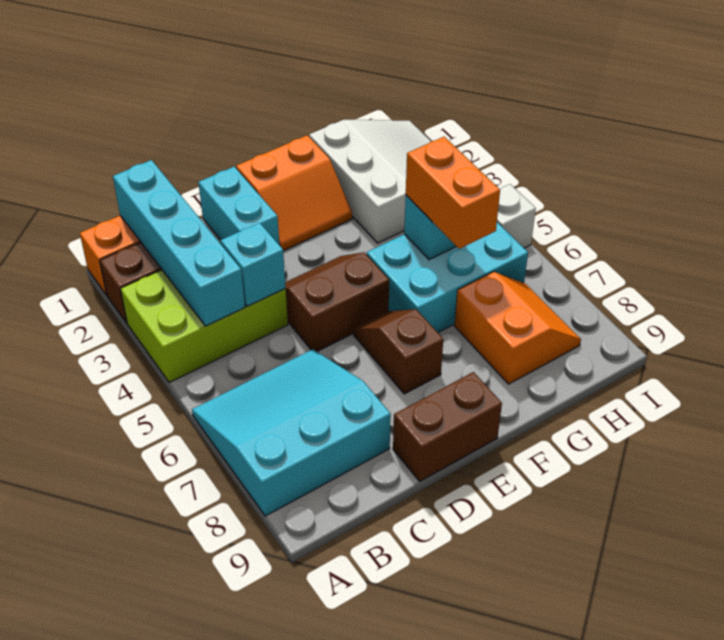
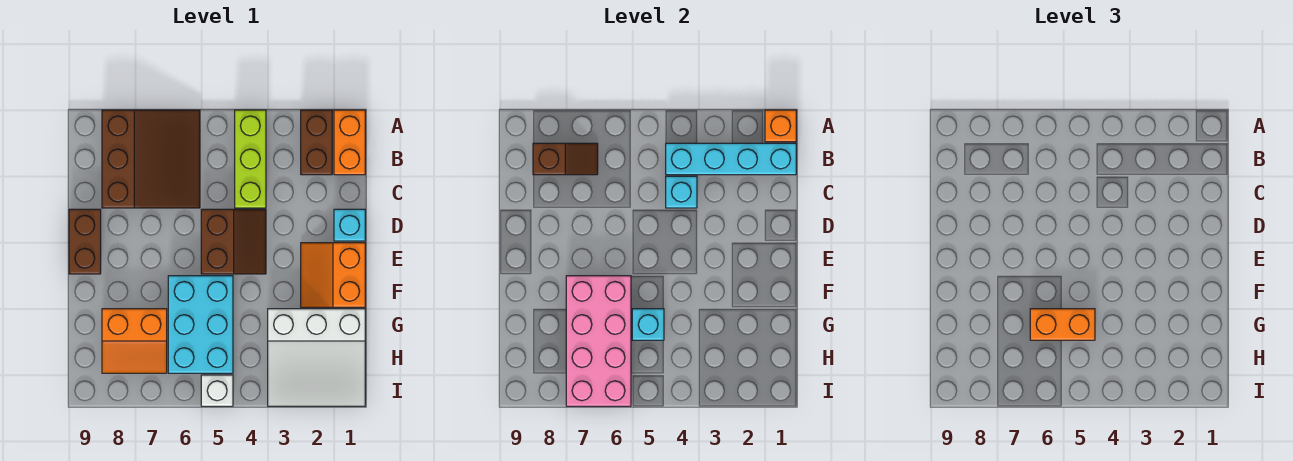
none -> orange 1x1 brick [765,110,796,142]
lime 2x3 brick [120,270,288,383] -> lime 1x3 brick [235,110,266,208]
cyan 3x3 slope [192,349,391,516] -> brown 3x3 slope [102,110,200,208]
cyan 1x2 brick [198,167,279,244] -> cyan 1x1 brick [334,209,365,241]
brown 1x2 slope [354,309,443,394] -> brown 1x2 slope moved to [533,143,598,175]
none -> pink 2x4 brick [566,276,631,406]

